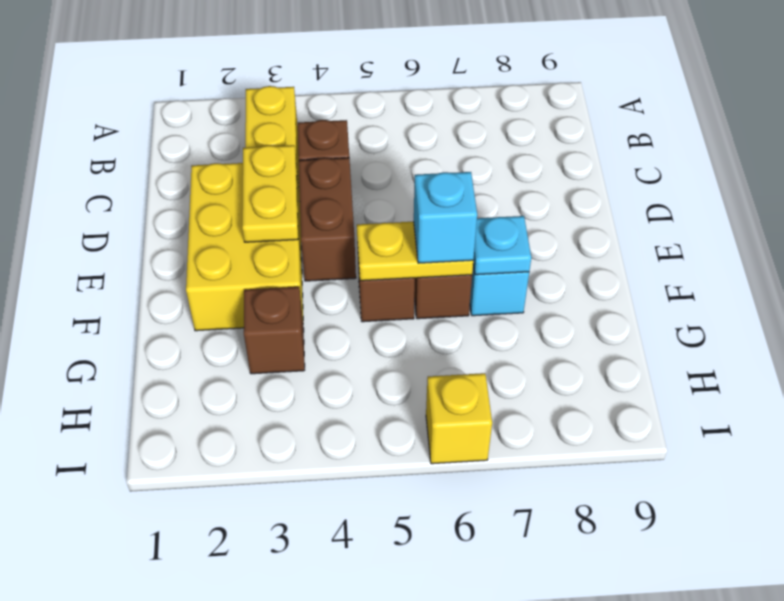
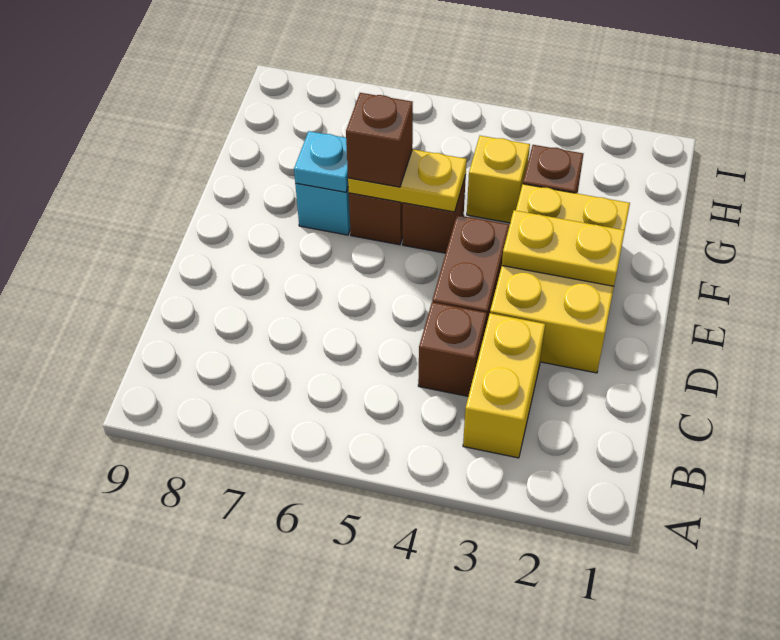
yellow 1x2 plate [242,145,298,242] -> yellow 1x2 plate turned to [502,210,625,286]
cyan 1x1 brick [414,172,477,263] -> brown 1x1 brick [346,93,413,187]
yellow 1x1 brick [426,373,492,464] -> yellow 1x1 brick moved to [467,136,530,223]

